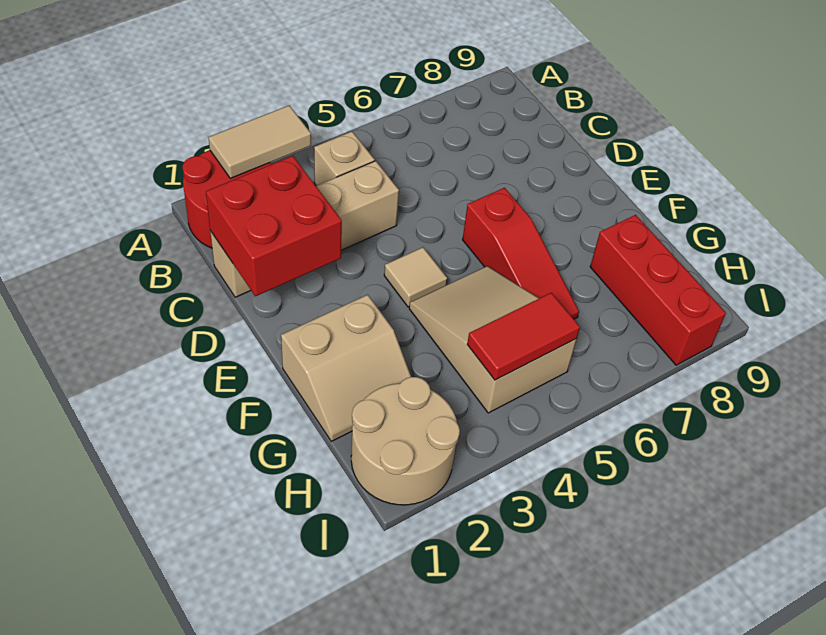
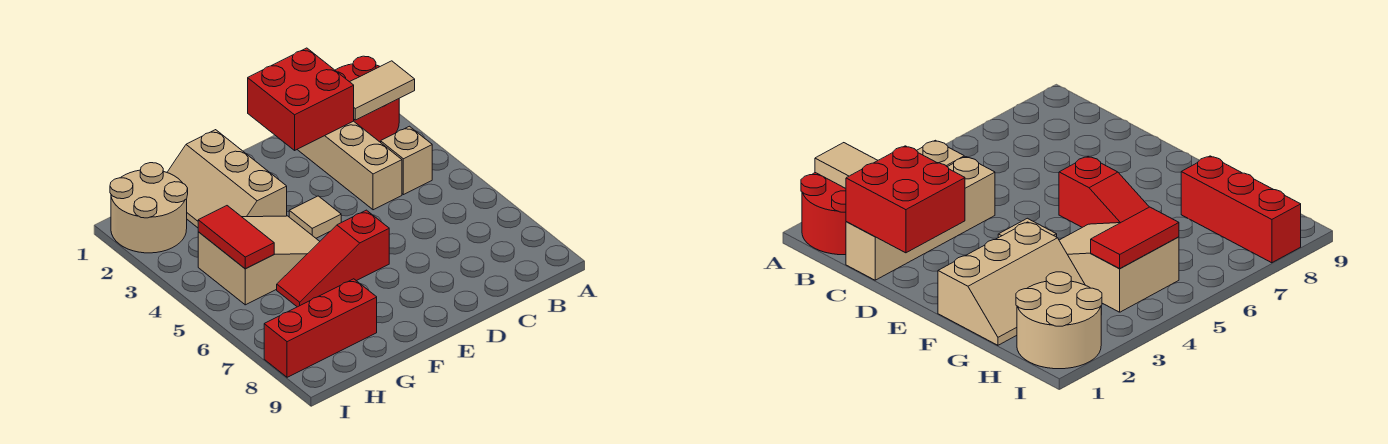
tan 1x2 tile [208,105,311,178] -> tan 1x2 tile turned to [350,61,415,120]
tan 2x2 slope [281,295,411,441] -> tan 2x3 slope [167,130,287,228]

